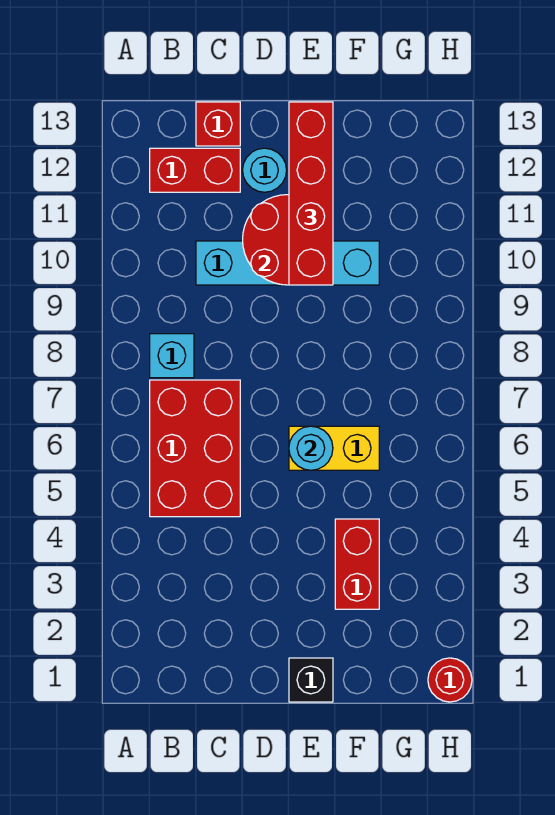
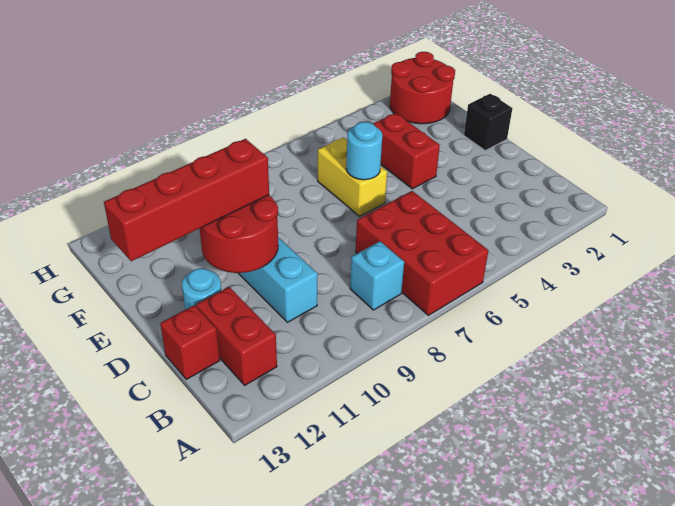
red 2x3 brick [150,380,240,517] -> red 2x3 brick turned to [356,191,488,315]
red 1x2 brick [335,519,379,609] -> red 1x2 brick turned to [373,113,440,189]
red 1x1 round brick [428,658,472,702] -> red 2x2 round brick [390,52,455,124]

